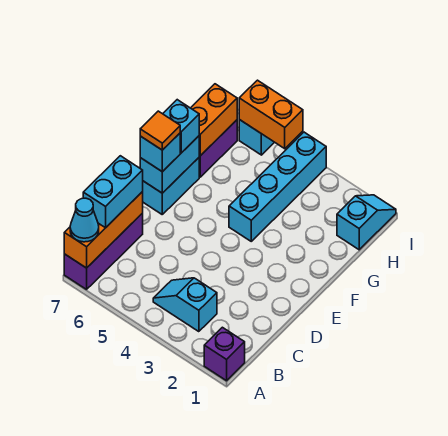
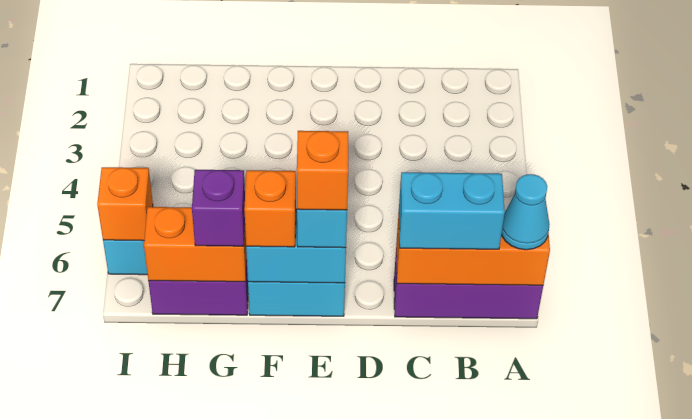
purple 1x1 brick [204,327,245,381] -> purple 1x1 brick moved to [192,170,245,246]
cyan 1x2 slope [153,278,217,332] -> none
orange 1x1 tile [140,111,180,150] -> orange 1x1 brick [297,131,348,210]
cyan 1x4 brick [229,132,326,241] -> none
cyan 1x1 brick [163,100,199,153] -> orange 1x1 brick [244,170,296,247]
cyan 1x2 slope [337,195,396,250] -> none
orange 1x2 brick [239,80,303,149] -> orange 1x1 brick [97,167,153,241]

